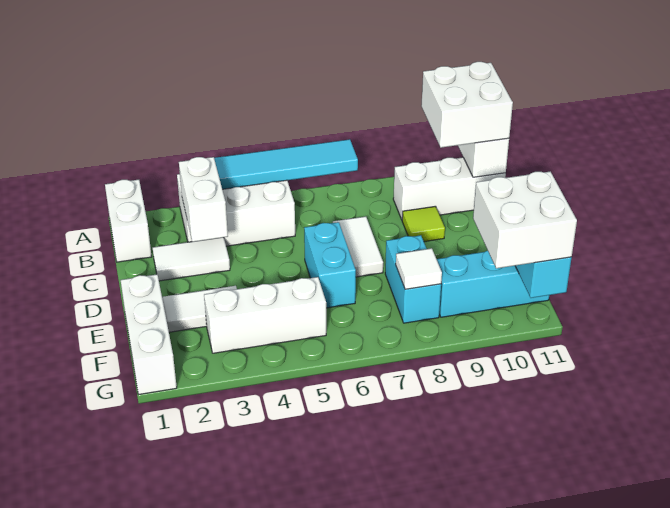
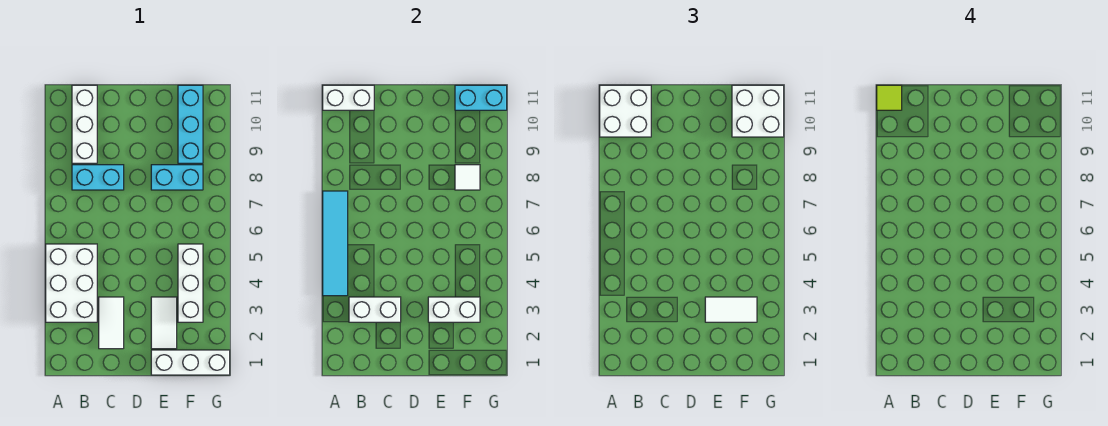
white 1x2 brick [105,180,152,262] -> white 1x2 brick moved to [428,297,480,322]
white 1x2 tile [333,217,383,277] -> white 1x2 tile moved to [705,297,757,322]
lime 1x1 tile [402,206,445,242] -> lime 1x1 tile moved to [877,85,902,110]
cyan 1x2 brick [304,222,356,308] -> cyan 1x2 brick moved to [72,165,124,190]

